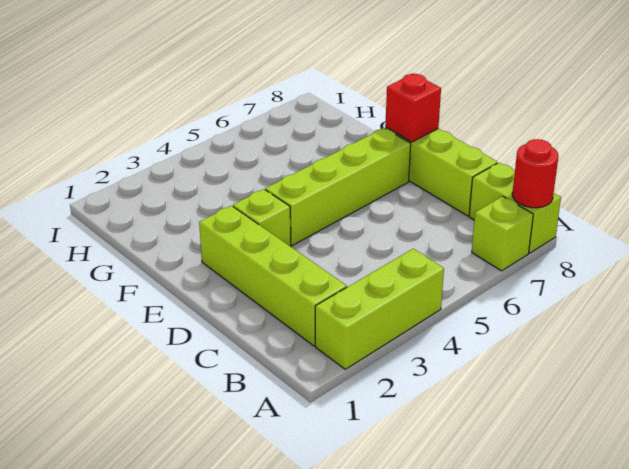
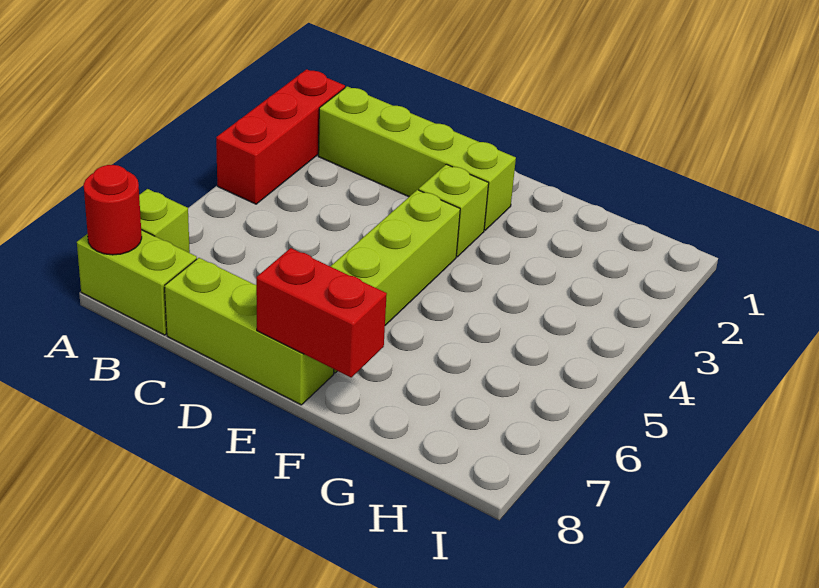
lime 1x3 brick [315,249,444,369] -> red 1x3 brick [216,69,345,204]
red 1x1 brick [385,74,441,142] -> red 1x2 brick [256,248,387,377]

